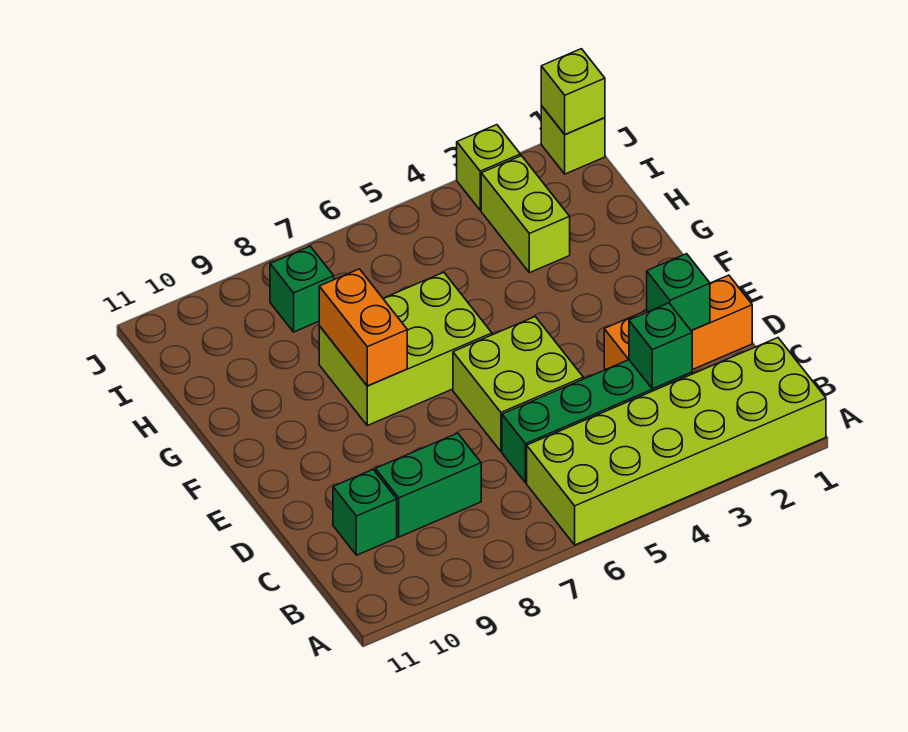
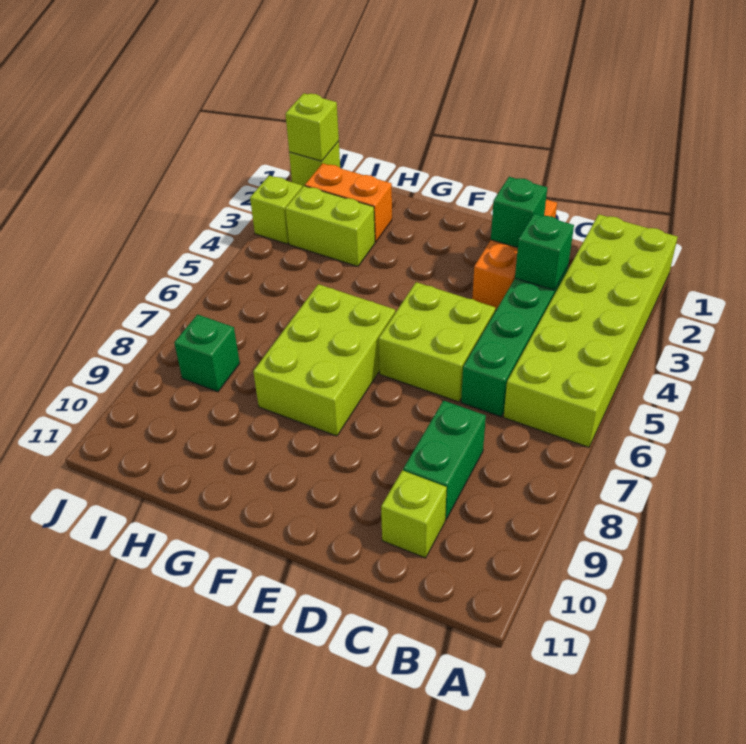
green 1x1 brick [333,470,397,555] -> lime 1x1 brick [381,470,447,558]
orange 1x2 brick [319,269,407,386] -> orange 1x2 brick moved to [305,163,392,242]

